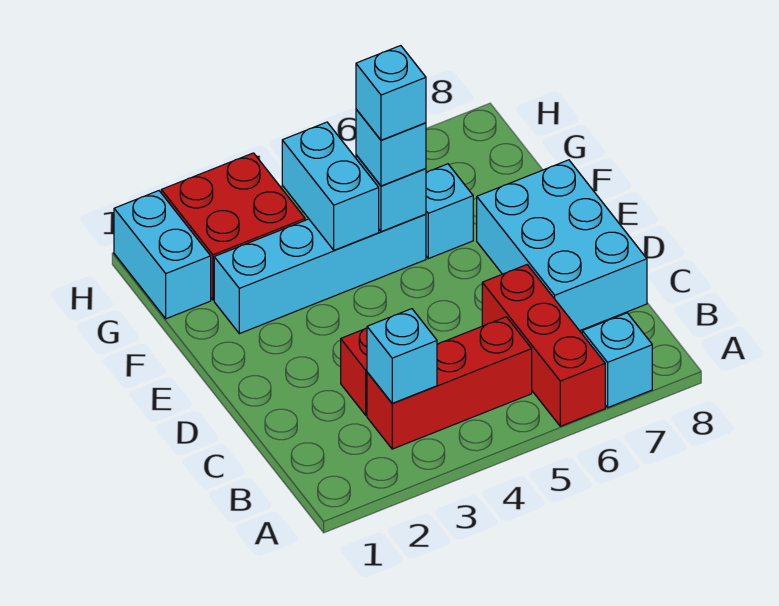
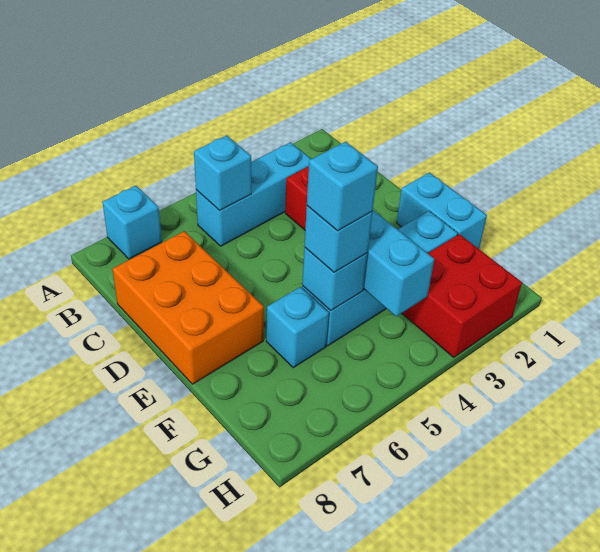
red 1x3 brick [482,265,605,426] -> none
red 1x3 brick [367,317,532,449] -> cyan 1x3 brick [196,142,311,246]
cyan 1x1 brick [367,309,437,403] -> cyan 1x1 brick moved to [194,135,251,210]
cyan 2x3 brick [477,160,647,331] -> orange 2x3 brick [113,231,264,384]
cyan 1x2 brick [114,191,211,319] -> cyan 1x2 brick moved to [397,172,487,249]

